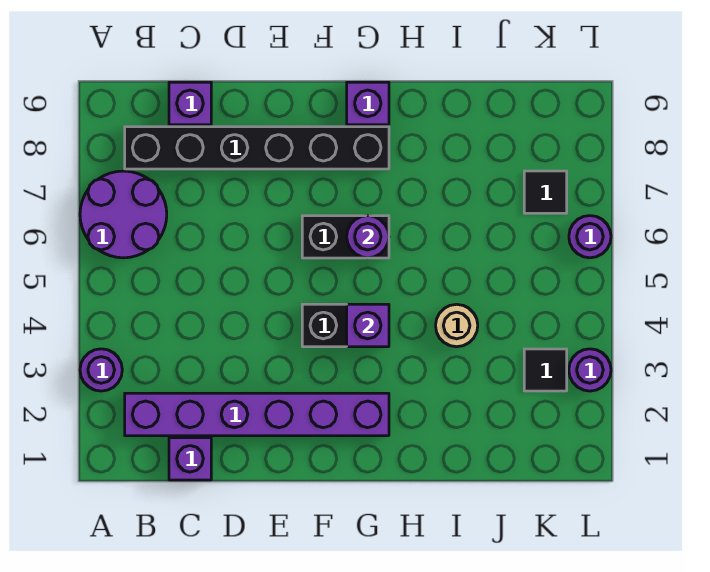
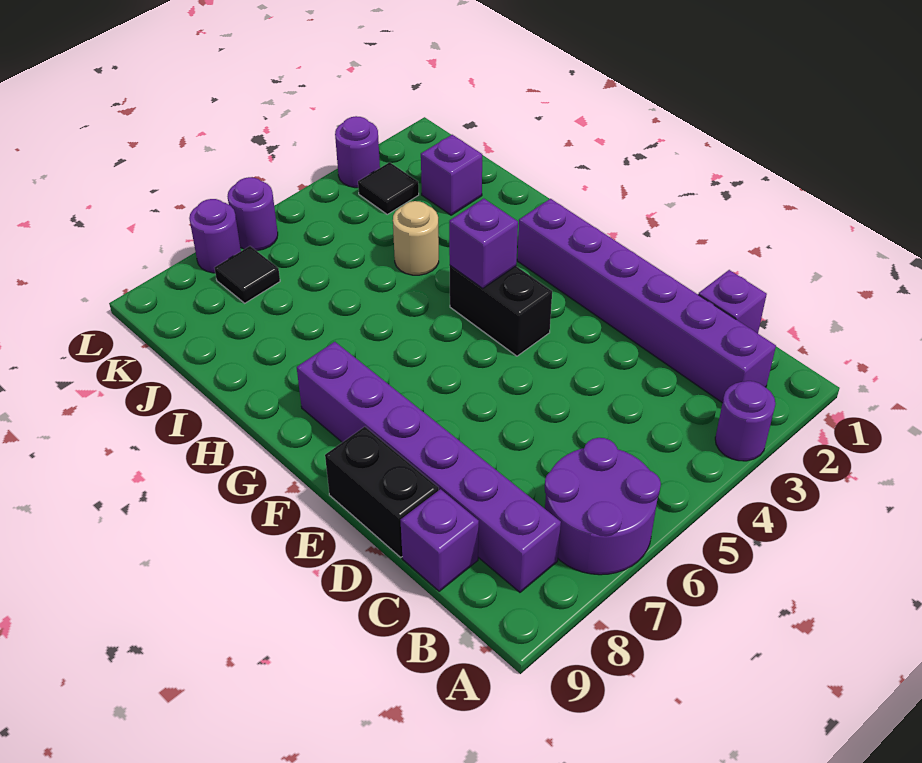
black 1x6 brick [125,127,389,169] -> purple 1x6 brick [297,342,561,592]
black 1x2 brick [302,216,389,258] -> black 1x2 brick moved to [325,427,439,557]
purple 1x1 round brick [347,216,389,258] -> purple 1x1 round brick moved to [189,199,241,273]
purple 1x1 brick [347,82,389,125] -> purple 1x1 brick moved to [421,135,482,215]

